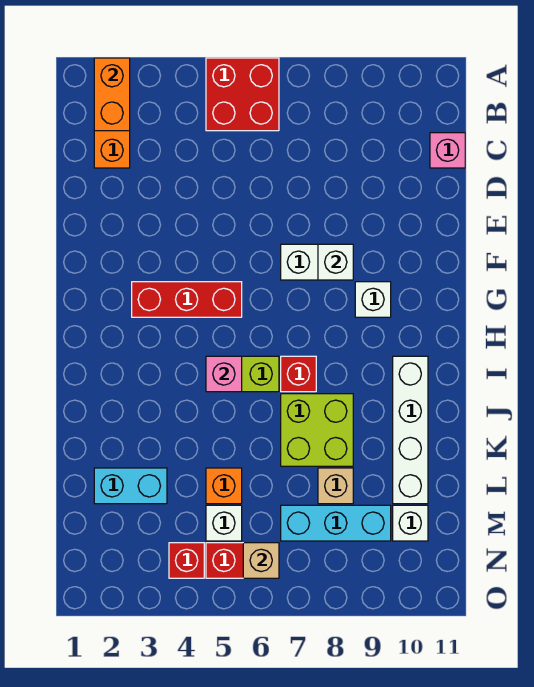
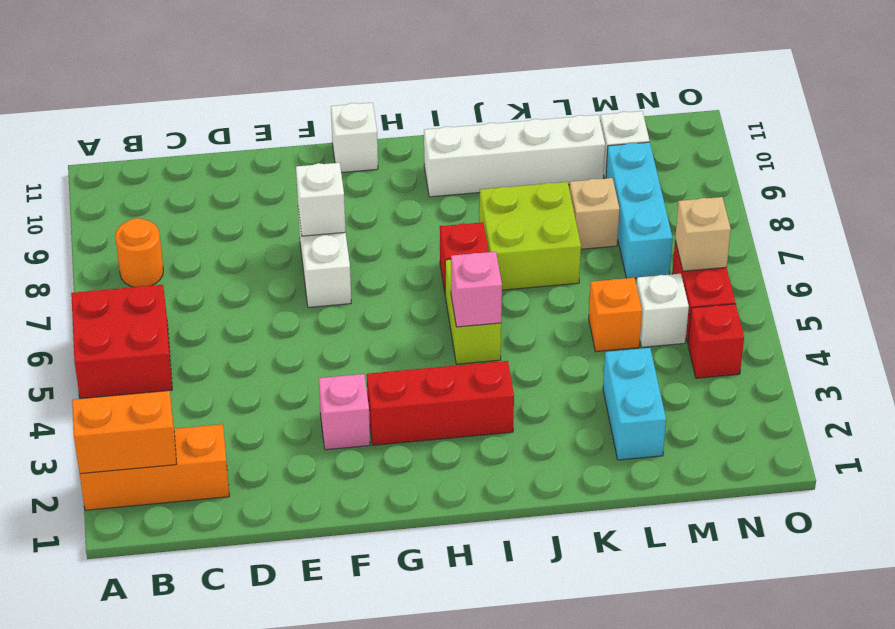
none -> orange 1x1 round brick [115,218,163,287]
pink 1x1 brick [430,133,465,168] -> pink 1x1 brick moved to [319,374,370,450]
red 1x3 brick [132,282,242,317] -> red 1x3 brick turned to [367,361,514,445]
white 1x1 brick [355,282,391,317] -> white 1x1 brick moved to [331,103,378,173]

